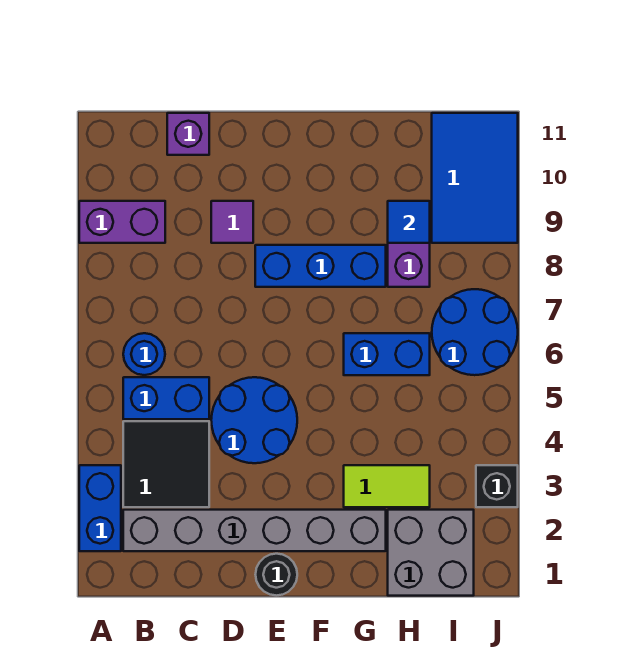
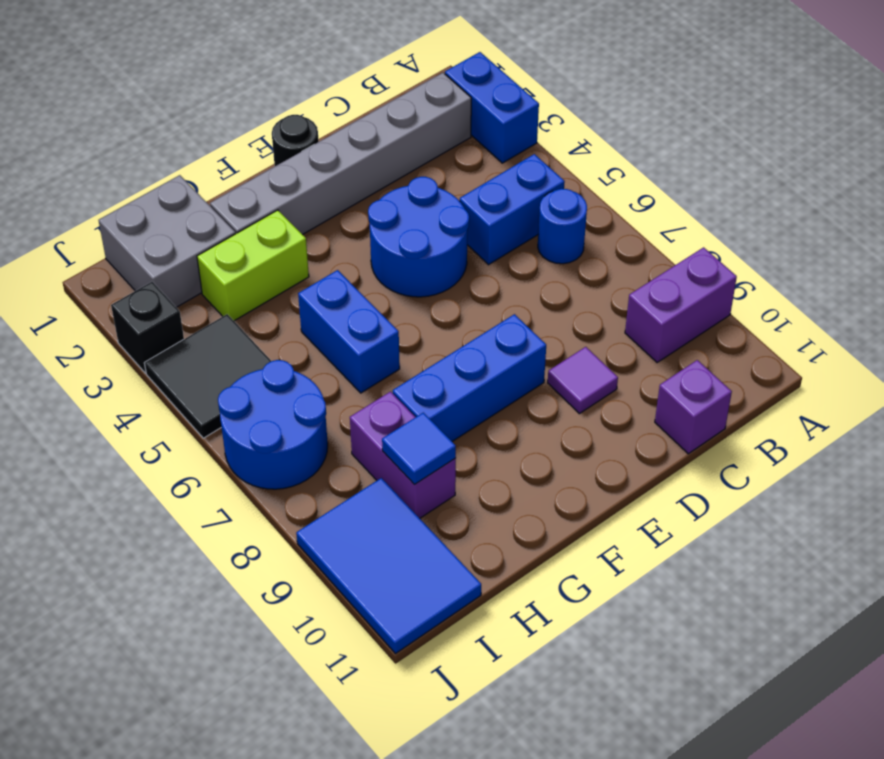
black 2x2 tile [123,421,209,507] -> black 2x2 tile moved to [144,314,271,438]
lime 1x2 tile [344,465,430,507] -> lime 1x2 brick [197,210,309,321]
blue 1x2 brick [344,333,430,375] -> blue 1x2 brick turned to [298,270,400,393]

